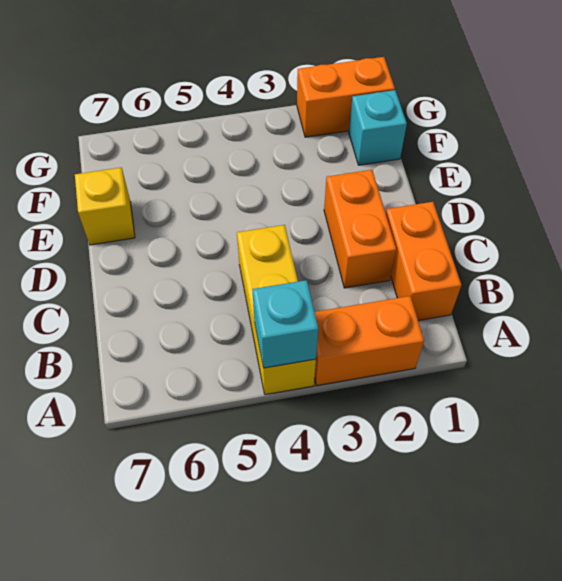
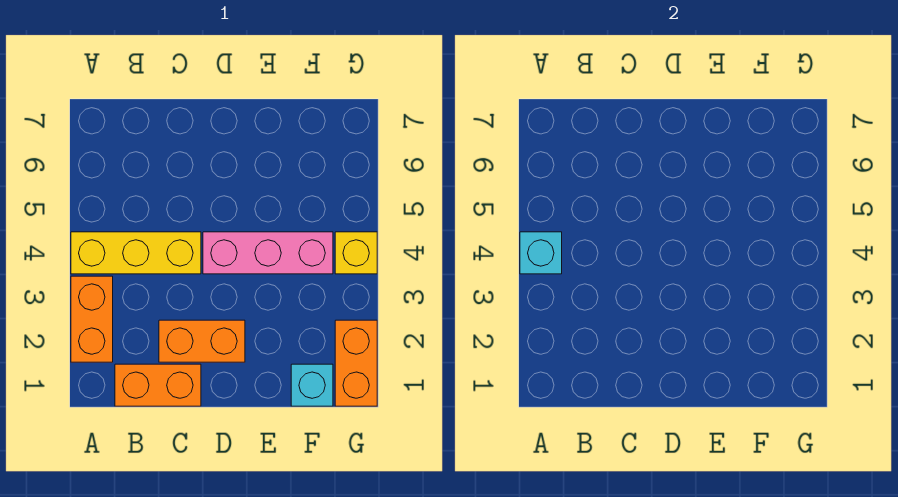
none -> pink 1x3 brick [203,232,333,274]
yellow 1x1 brick [75,168,135,245] -> yellow 1x1 brick moved to [335,232,377,274]

